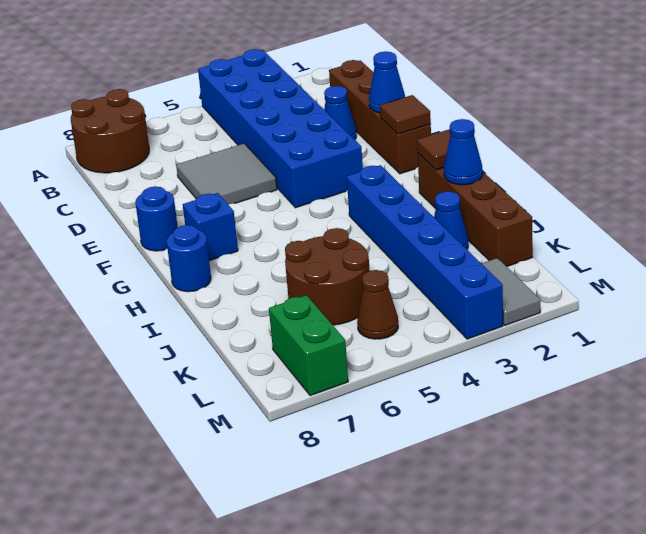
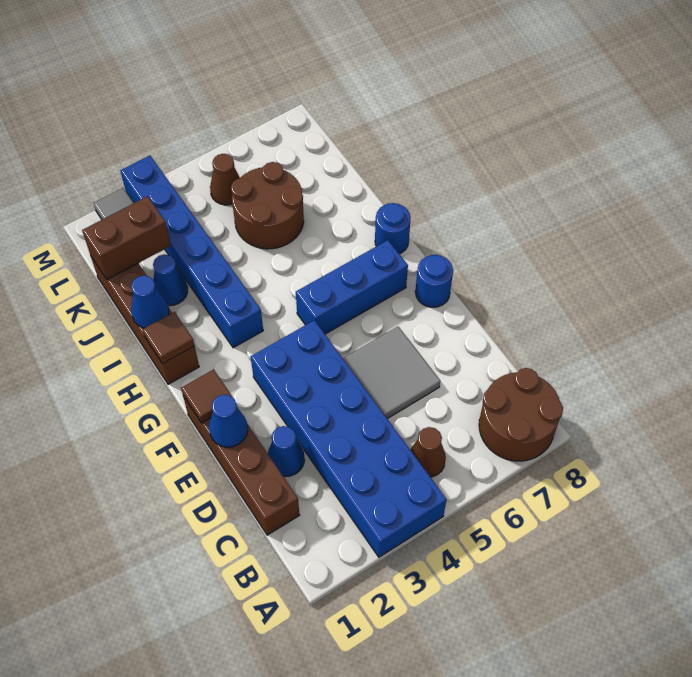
none -> brown 1x1 cone [411,427,446,477]
blue 1x1 brick [183,193,238,261] -> blue 1x3 brick [296,240,408,334]
none -> brown 1x2 brick [82,196,171,280]
green 1x2 brick [269,295,348,396] -> none

